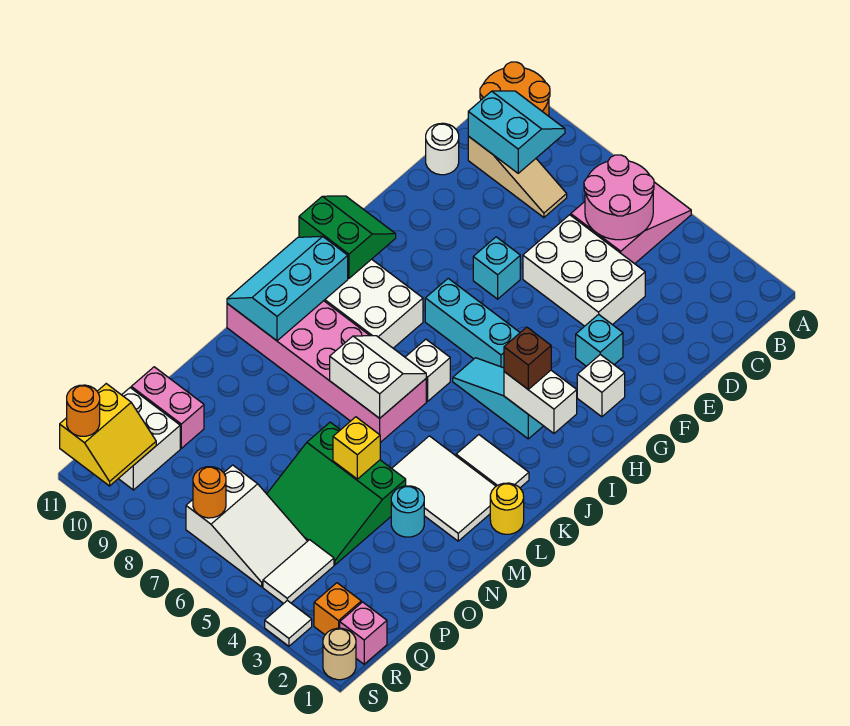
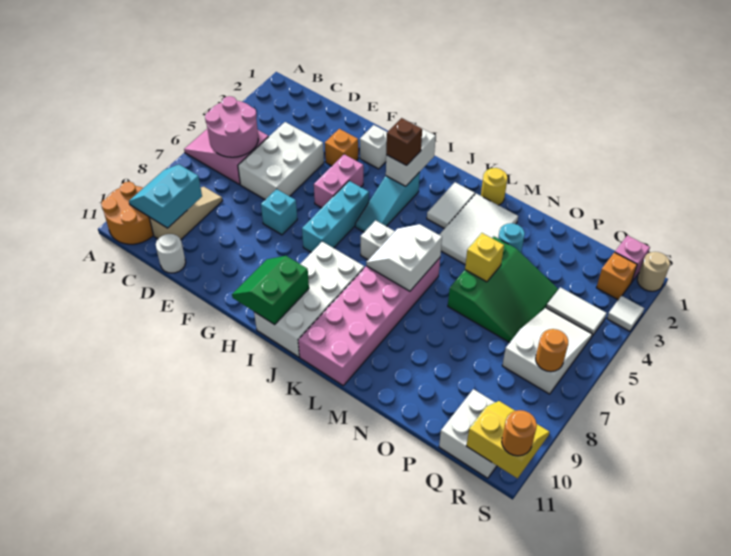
cyan 1x1 brick [576,314,623,366] -> orange 1x1 brick [325,129,358,166]
cyan 2x3 slope [227,236,348,341] -> none
pink 1x2 brick [131,367,204,448] -> pink 1x2 brick moved to [314,154,363,208]

